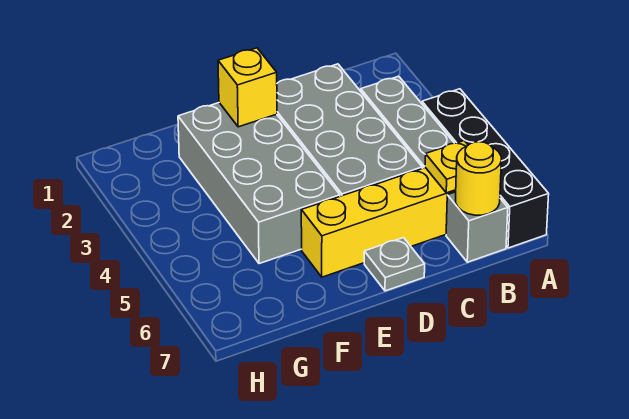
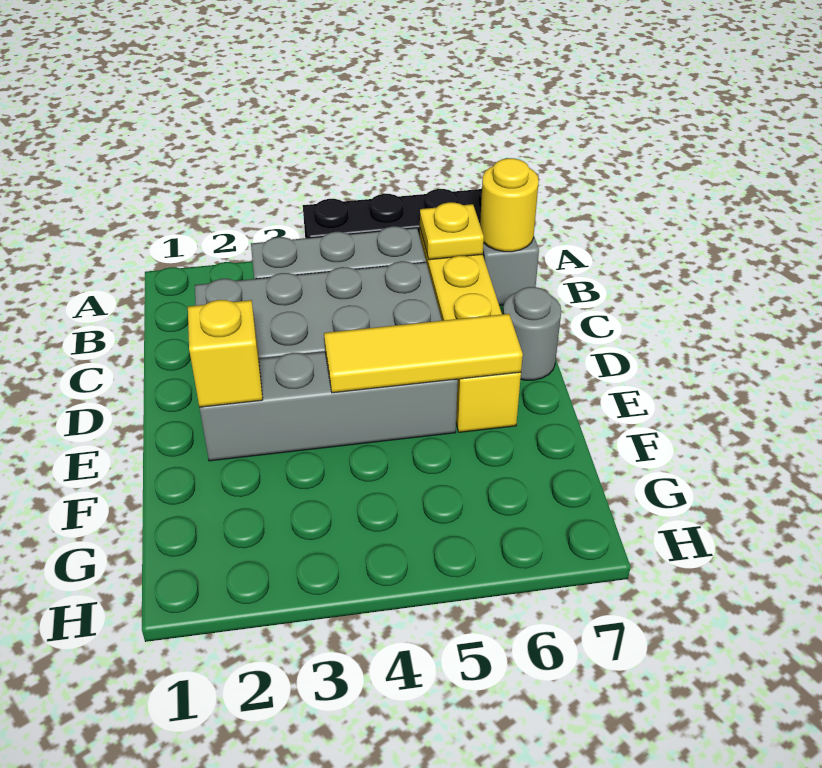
grey 1x1 plate [364,238,425,291] -> grey 1x1 round brick [503,287,561,380]
grey 2x4 brick [178,103,340,264] -> grey 1x4 brick [200,352,458,461]
none -> yellow 1x3 tile [324,314,523,393]

